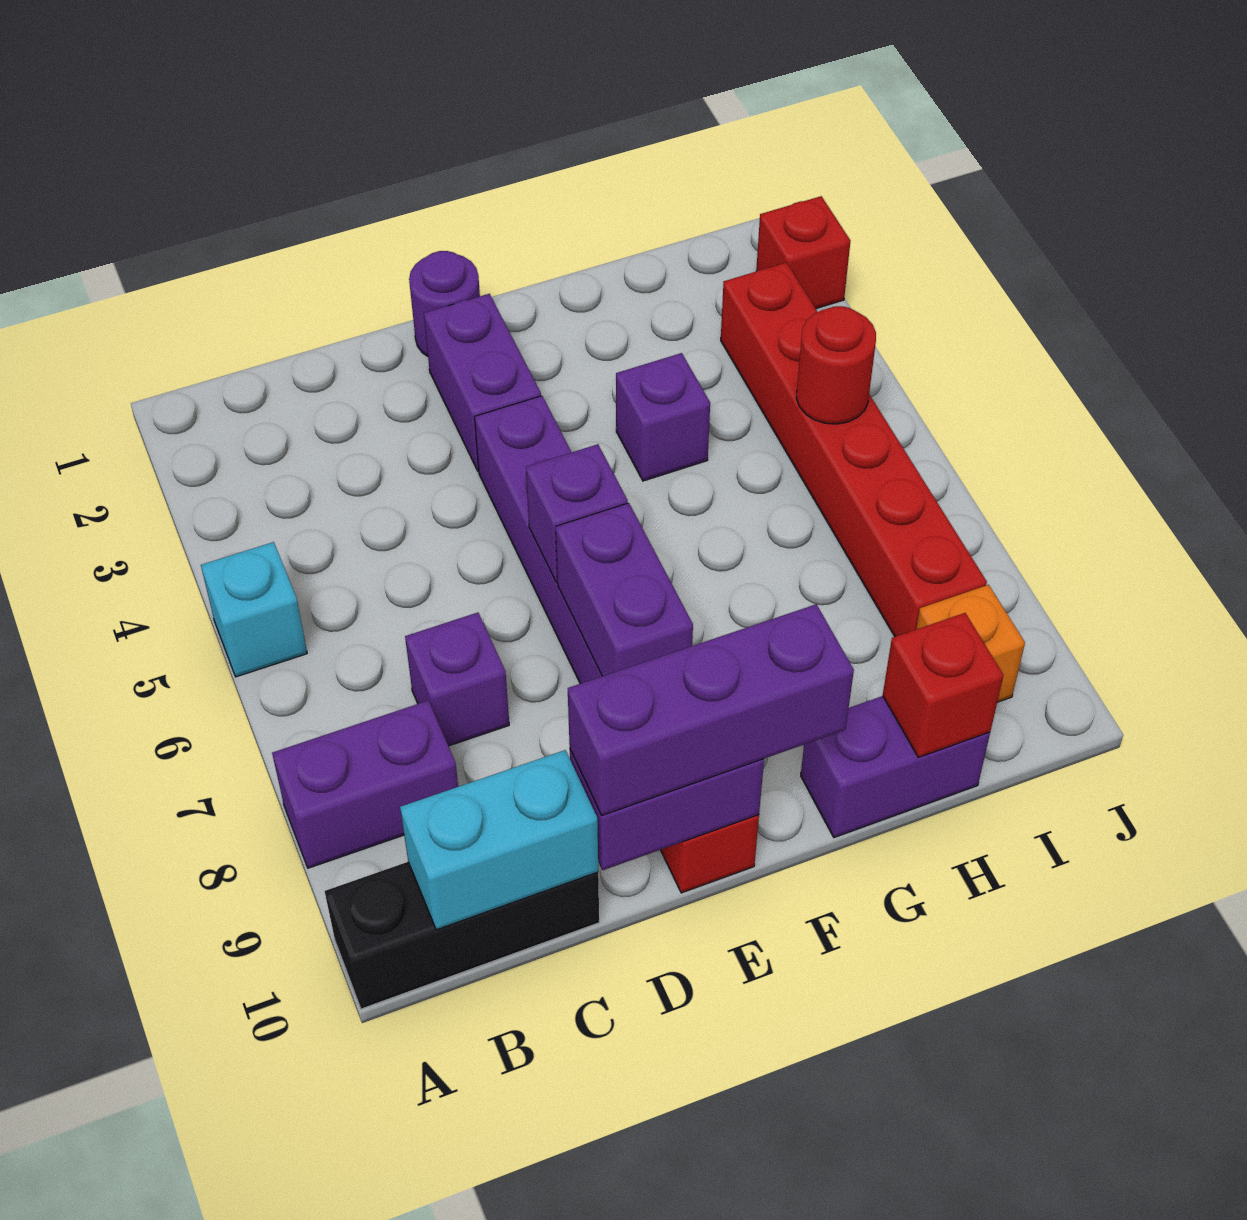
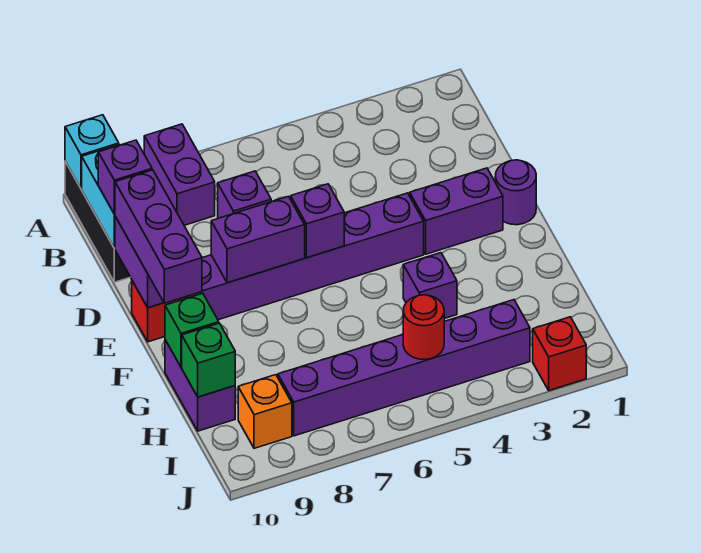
cyan 1x1 brick [201,542,307,677] -> cyan 1x1 brick moved to [65,115,119,189]
none -> purple 1x1 brick [98,140,152,214]
none -> green 1x1 brick [165,293,219,367]
red 1x1 brick [883,613,1004,757] -> green 1x1 brick [182,323,235,397]
red 1x6 brick [721,263,987,637] -> purple 1x6 brick [278,300,530,436]

